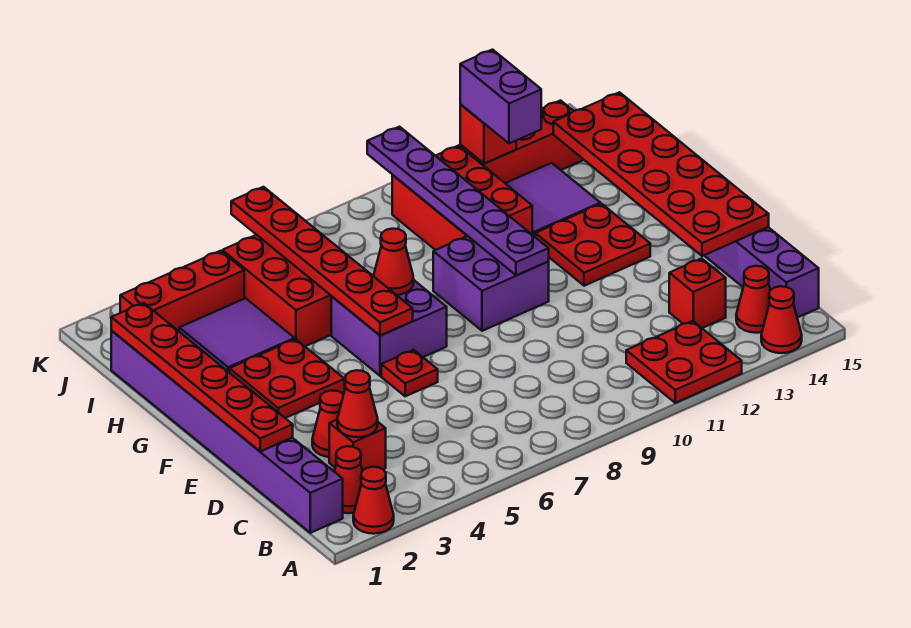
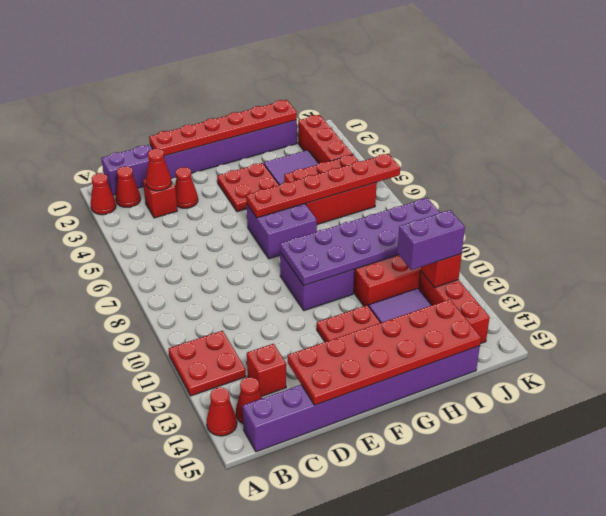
red 1x1 plate [381,350,438,396] -> none
purple 1x6 plate [367,127,549,276] -> purple 2x6 plate [280,198,440,286]
red 1x1 cone [374,229,413,295] -> none

